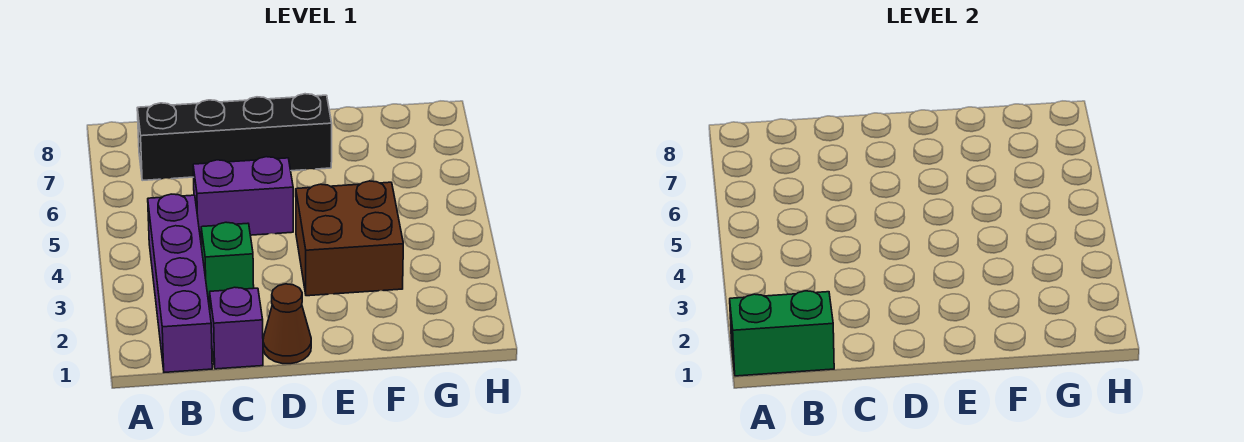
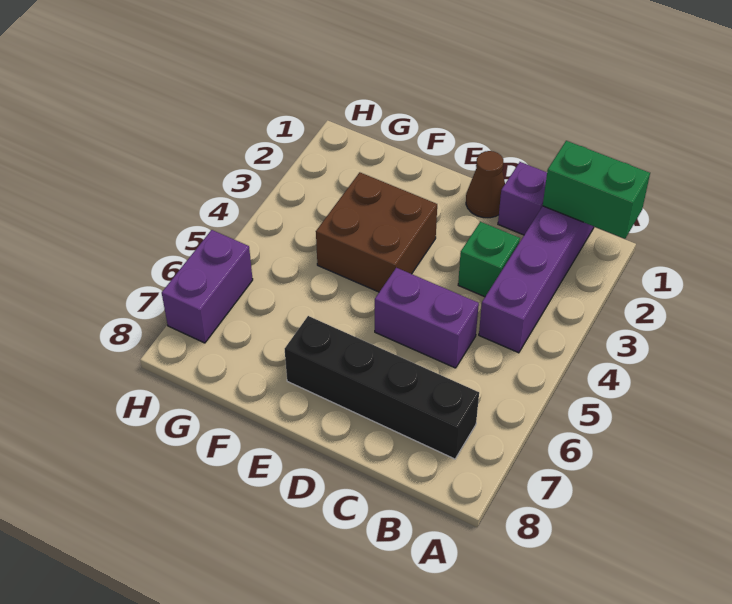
none -> purple 1x2 brick [162,230,253,343]

